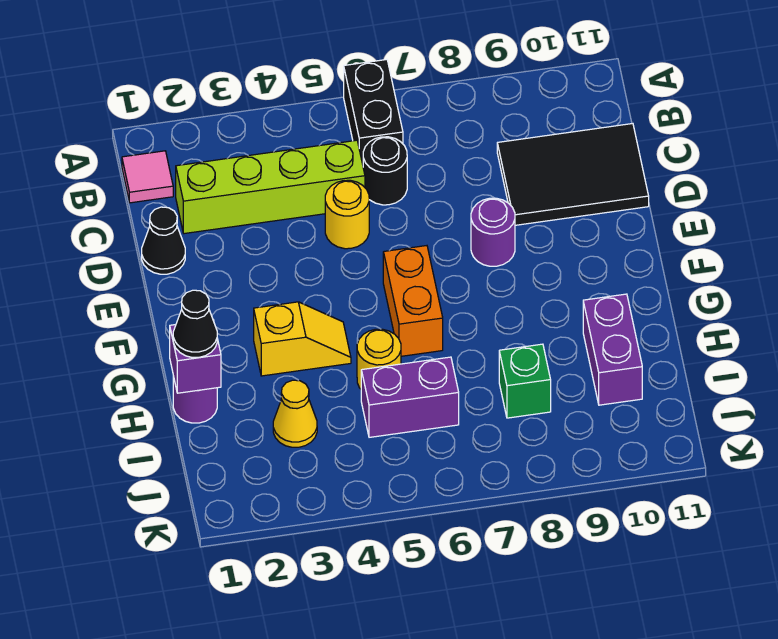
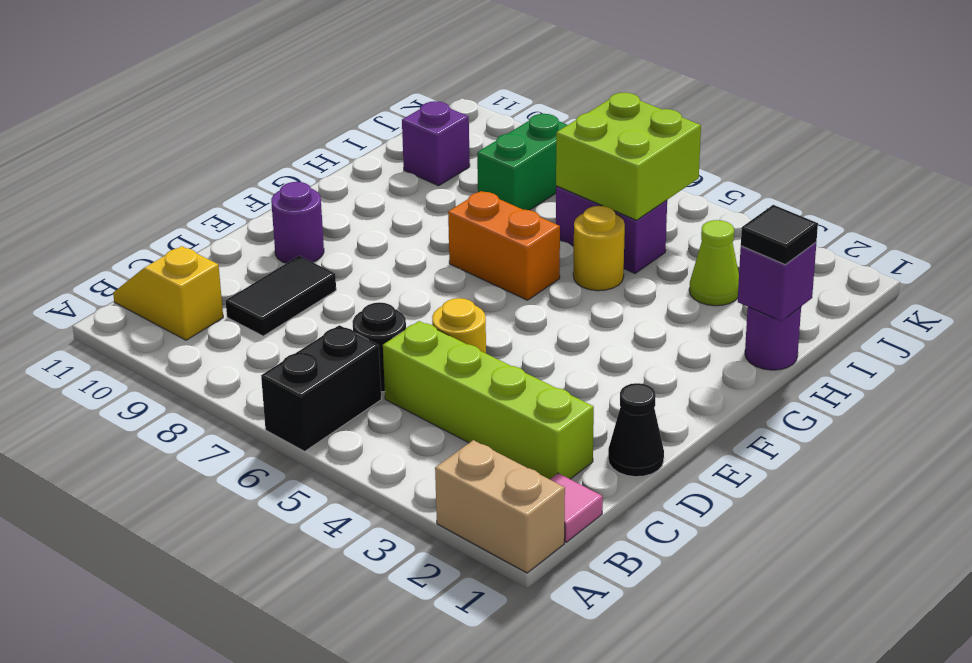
none -> tan 1x2 brick [435,440,565,573]
black 2x3 tile [497,124,649,225] -> black 1x2 tile [226,256,336,336]
purple 1x1 round brick [471,198,515,266] -> purple 1x1 round brick moved to [271,182,324,263]
orange 1x2 brick [383,246,443,356] -> orange 1x2 brick turned to [448,191,560,300]
yellow 1x2 slope [254,302,351,376] -> yellow 1x2 slope moved to [113,246,223,340]
black 1x1 cone [173,290,217,358] -> black 1x1 tile [741,205,818,264]
purple 1x2 brick [583,294,642,405] -> purple 1x1 brick [402,101,470,186]
yellow 1x1 cone [273,380,317,447] -> lime 1x1 cone [689,220,739,306]
none -> lime 2x2 brick [556,93,701,220]
green 1x1 brick [499,344,551,418] -> green 1x2 brick [477,114,567,210]

